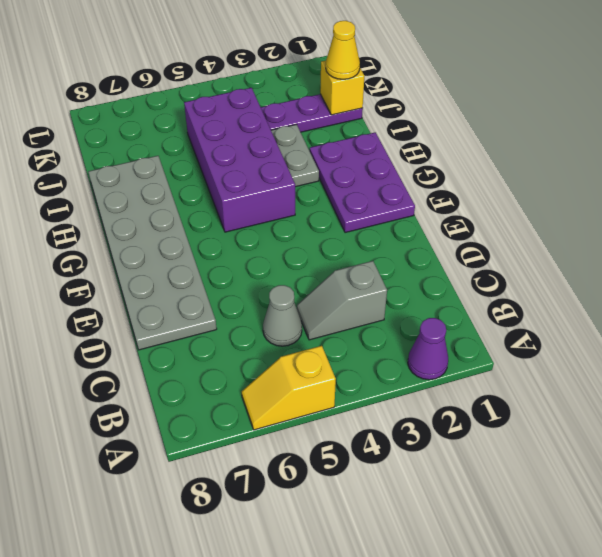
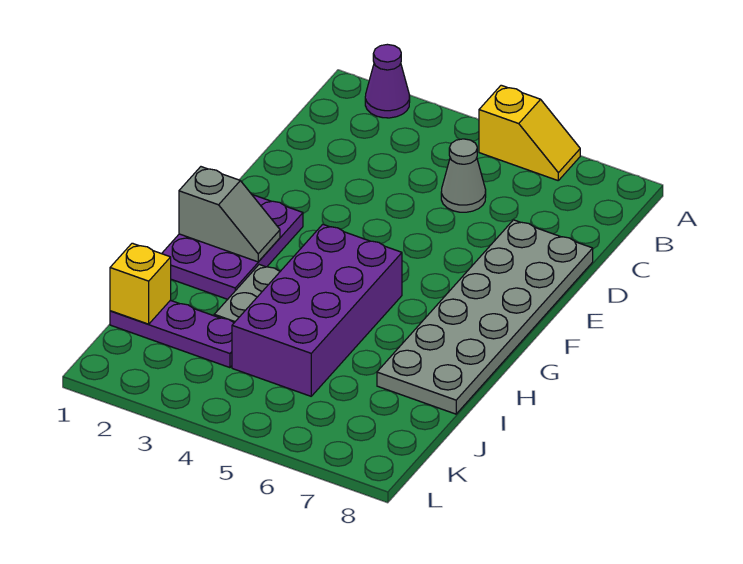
grey 1x2 slope [297,261,387,340] -> grey 1x2 slope moved to [179,167,280,262]
yellow 1x1 cone [326,21,360,79] -> none

